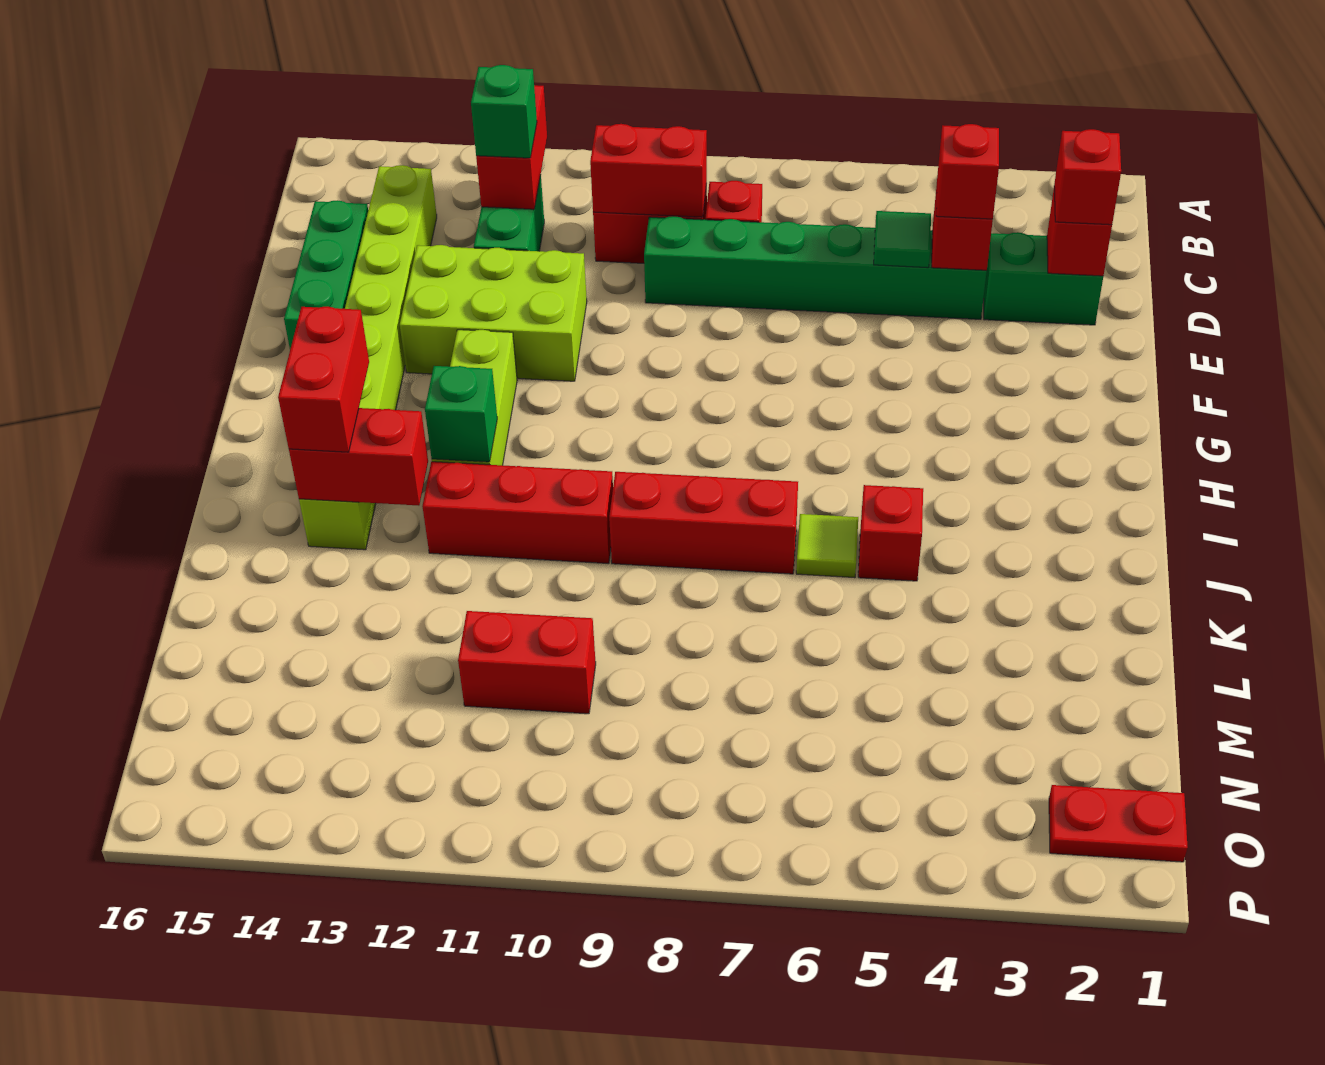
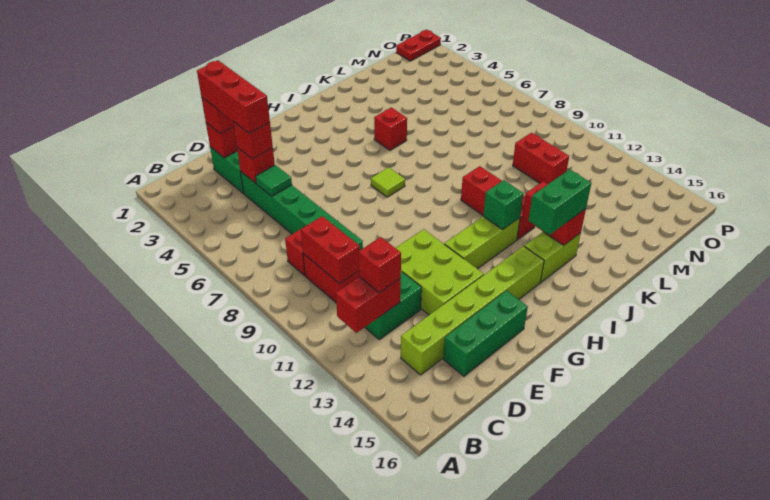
green 1x1 brick [471,65,537,158] -> red 1x1 brick [359,237,401,293]
red 1x2 brick [278,307,369,452] -> green 1x2 brick [528,169,591,235]
lime 1x1 tile [796,514,858,578] -> lime 1x1 tile moved to [371,167,405,197]
red 1x3 brick [609,472,798,574] -> red 1x3 brick moved to [197,60,270,133]
red 1x2 plate [1049,785,1188,862] -> red 1x2 plate turned to [396,30,441,61]

